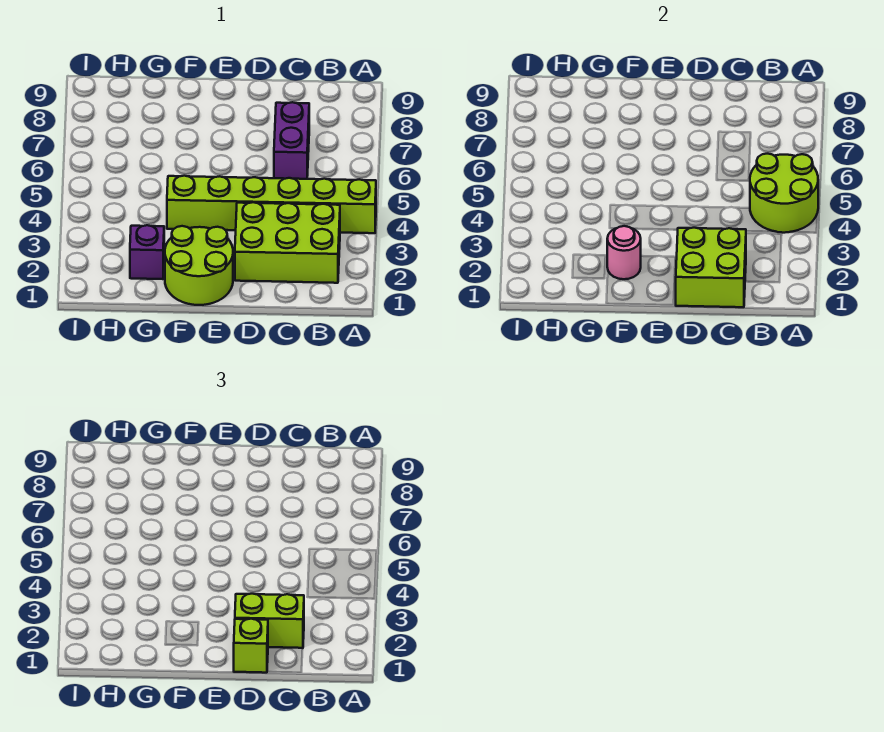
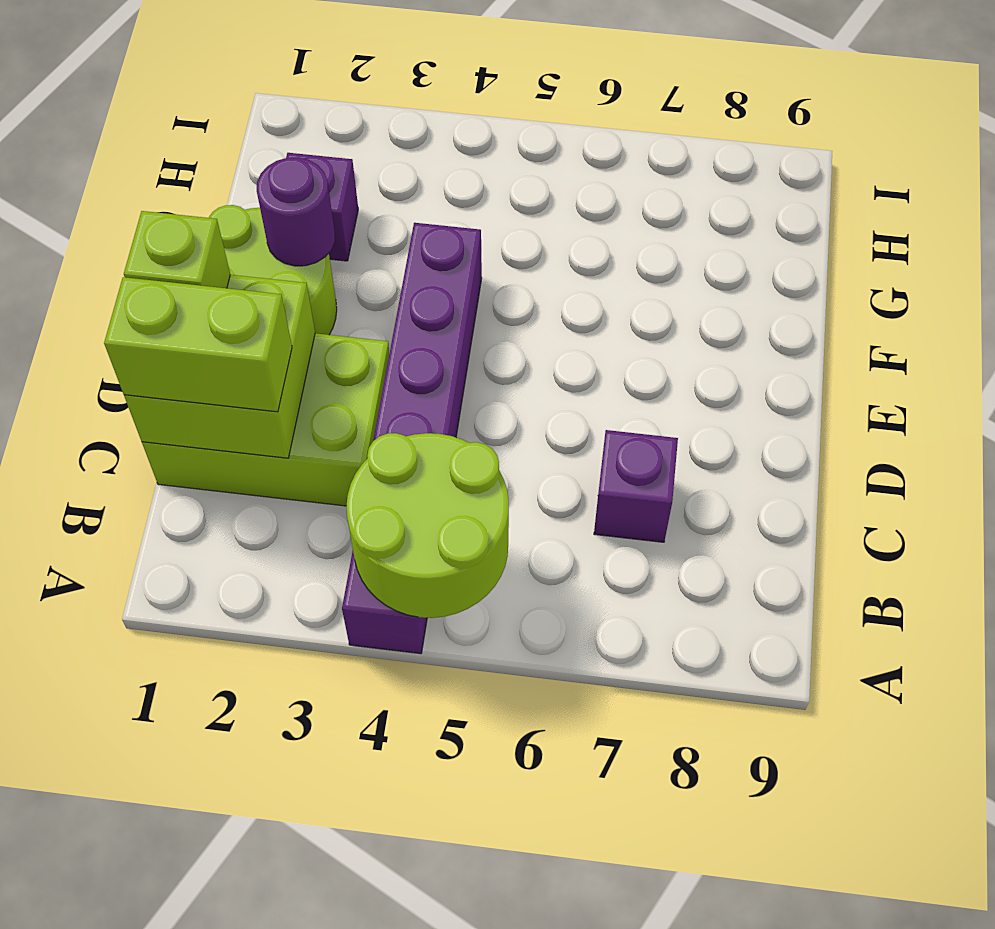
lime 1x6 brick [167,176,376,233] -> purple 1x6 brick [342,223,482,654]
lime 2x3 brick [235,202,340,283] -> lime 2x3 brick turned to [142,333,390,506]
lime 1x2 brick [235,594,304,648] -> lime 1x2 brick turned to [104,277,292,412]
purple 1x2 brick [274,102,309,179] -> purple 1x1 brick [594,430,678,542]
pink 1x1 round brick [607,226,641,279] -> purple 1x1 round brick [257,157,335,266]

